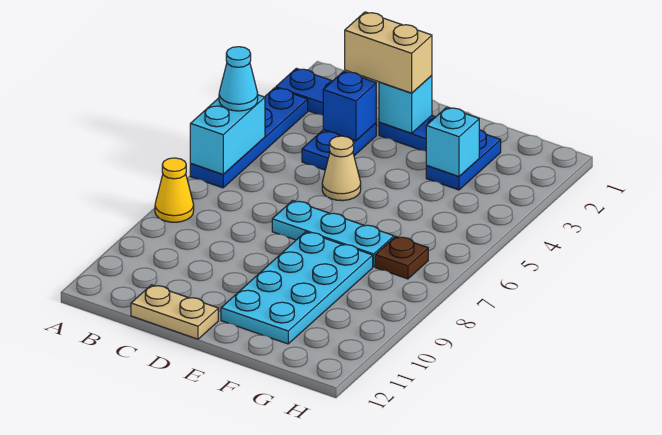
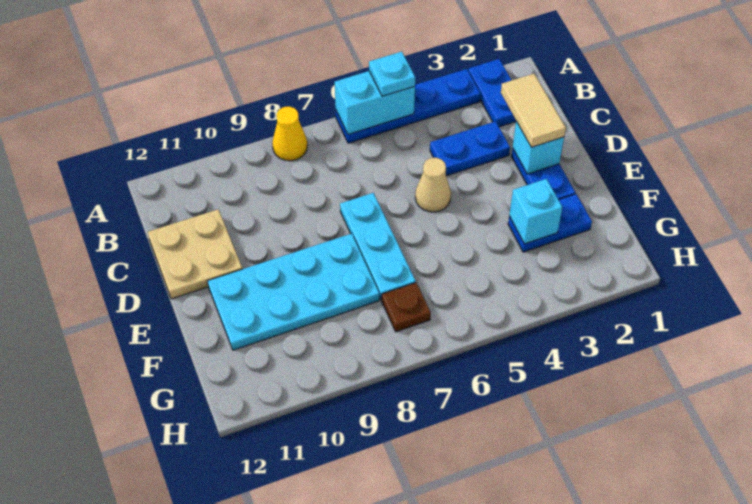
cyan 1x1 cone [219,47,258,111] -> cyan 1x1 plate [369,52,415,96]
tan 1x2 brick [345,12,432,93] -> tan 1x2 tile [501,74,566,147]
blue 1x1 brick [323,71,376,141] -> none
tan 1x2 plate [131,285,218,339] -> tan 2x2 plate [148,209,242,299]

